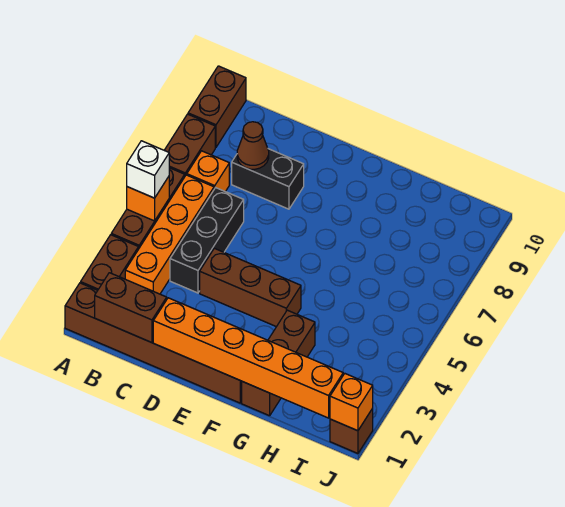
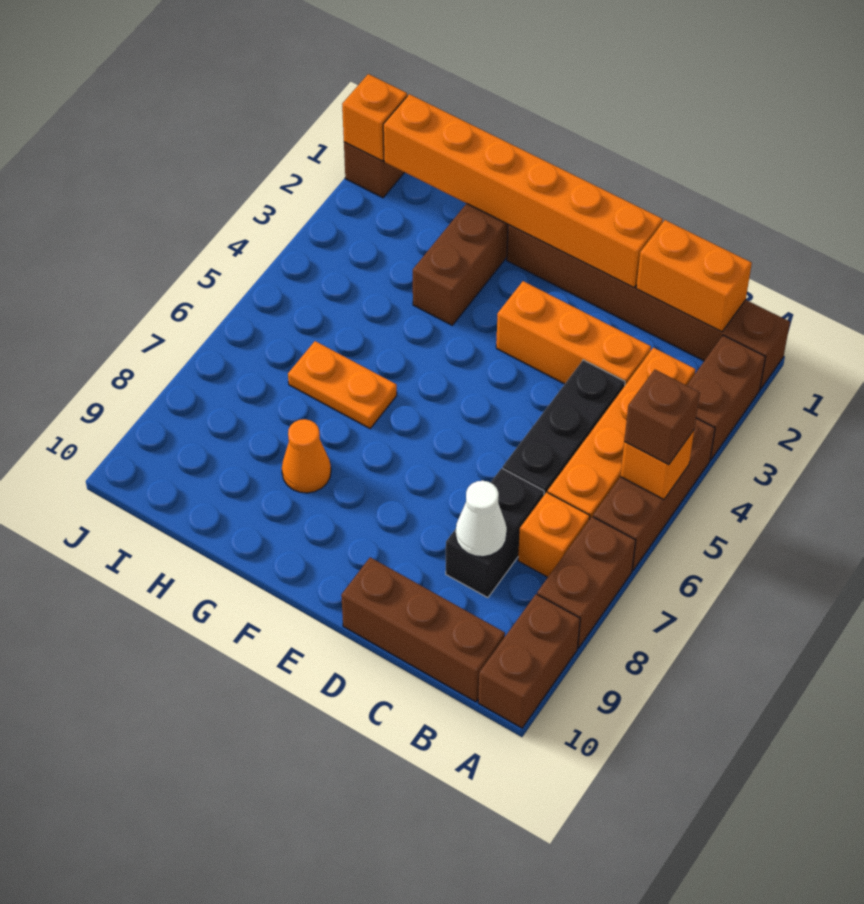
white 1x1 brick [127,141,169,198] -> brown 1x1 brick [624,370,700,465]
brown 1x2 brick [95,273,167,343] -> orange 1x2 brick [636,220,752,332]
none -> orange 1x3 brick [496,281,651,385]
black 1x2 brick [232,149,304,209] -> black 1x2 brick turned to [446,468,544,598]
brown 1x1 cone [237,122,269,169] -> white 1x1 cone [456,481,507,557]
brown 1x3 brick [200,248,301,327] -> brown 1x3 brick moved to [341,557,505,702]
none -> orange 1x2 plate [288,341,397,429]
none -> orange 1x1 cone [282,419,331,493]

